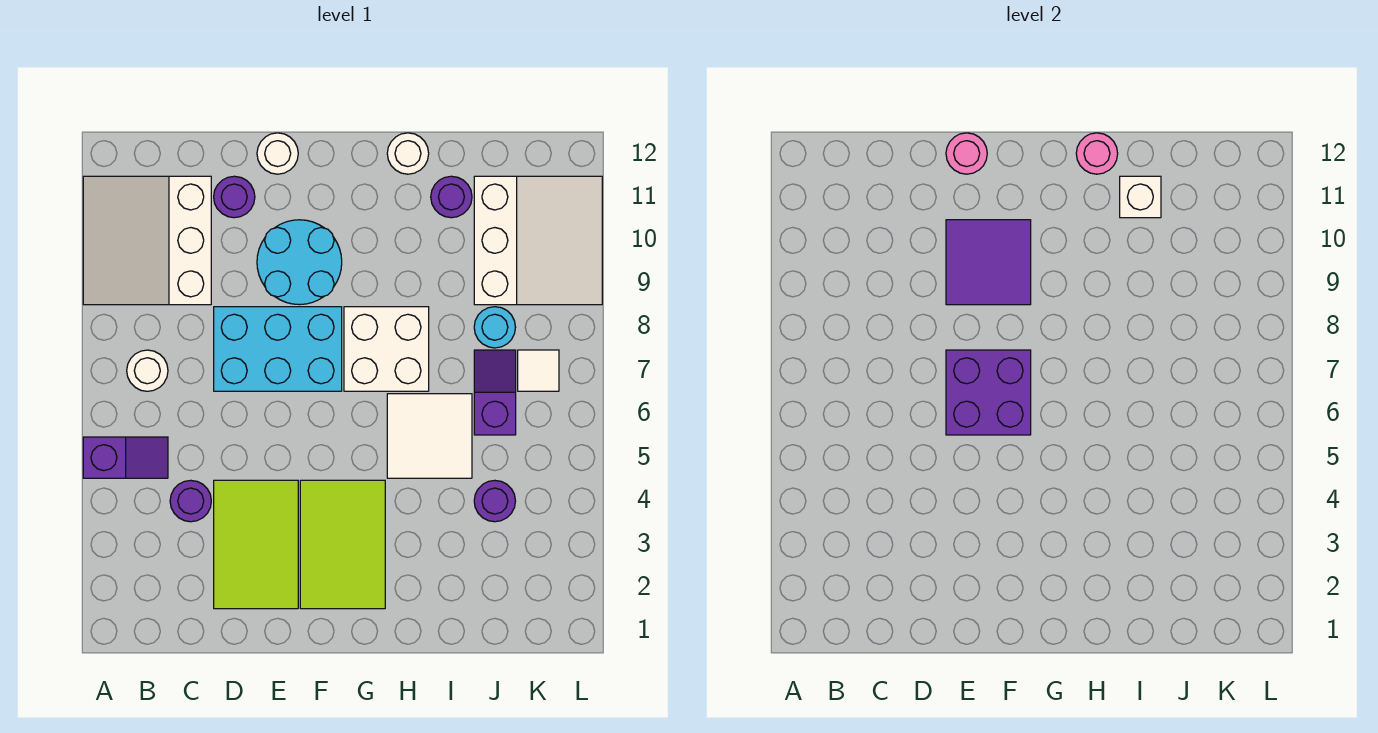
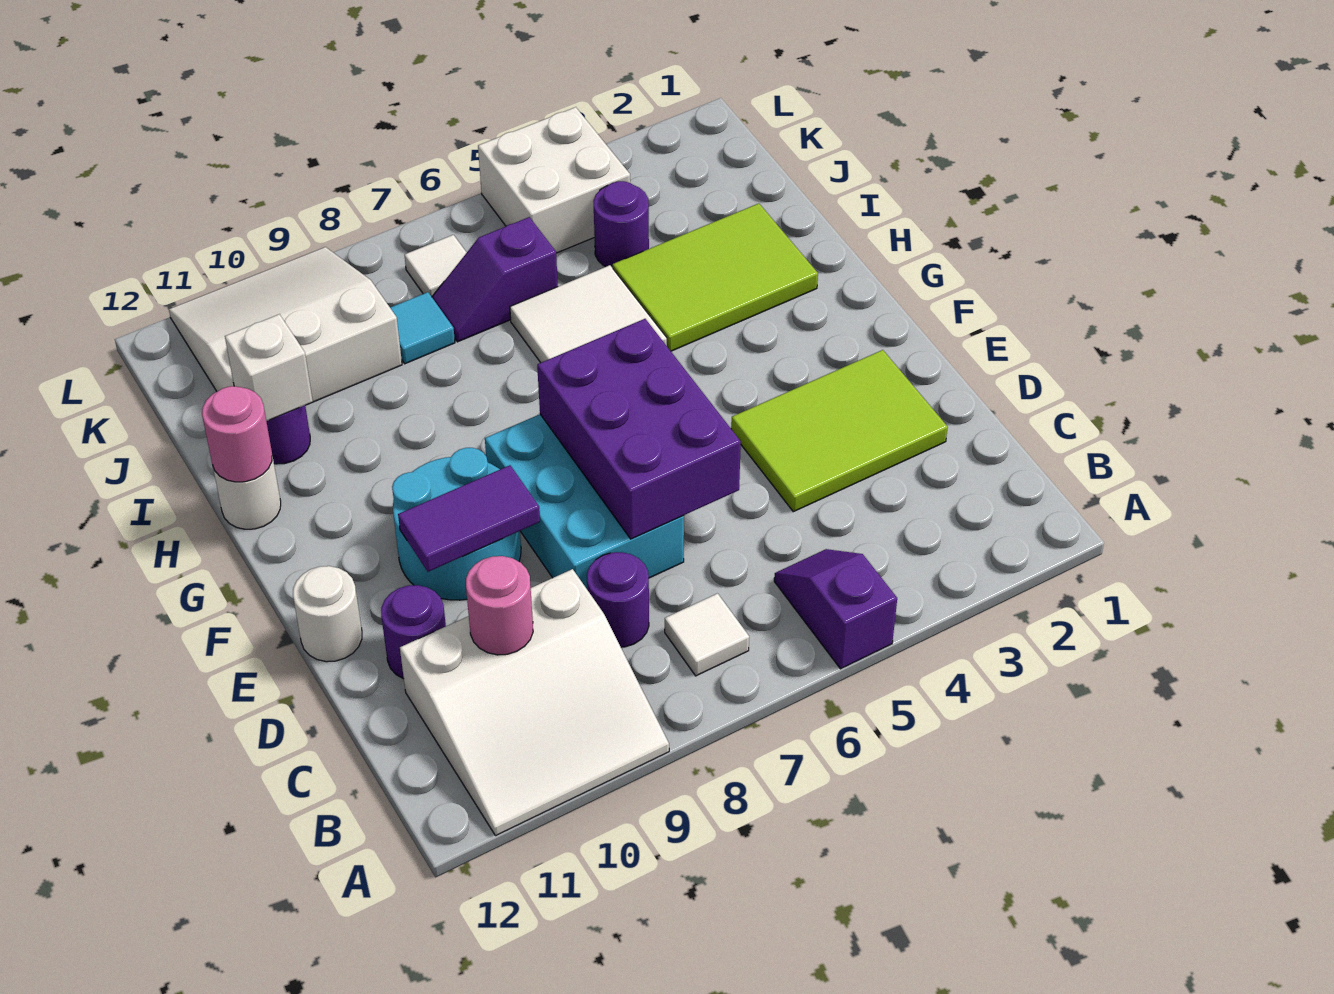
white 1x1 round brick [127,350,168,391] -> white 1x1 tile [665,593,749,676]
purple 1x1 round brick [170,480,211,522] -> purple 1x1 round brick moved to [587,552,649,647]
purple 2x2 brick [946,350,1031,435] -> purple 2x3 brick [537,319,741,539]
purple 2x2 tile [946,220,1031,305] -> purple 1x2 tile [398,465,540,572]
pink 1x1 round brick [946,133,987,174] -> pink 1x1 round brick moved to [466,556,533,655]
lime 2x3 tile [300,480,385,609] -> lime 2x3 tile moved to [612,203,818,351]
white 2x2 brick [344,307,429,391] -> white 2x2 brick moved to [478,107,630,253]
cyan 1x1 round brick [474,307,516,348] -> cyan 1x1 tile [390,292,455,364]

